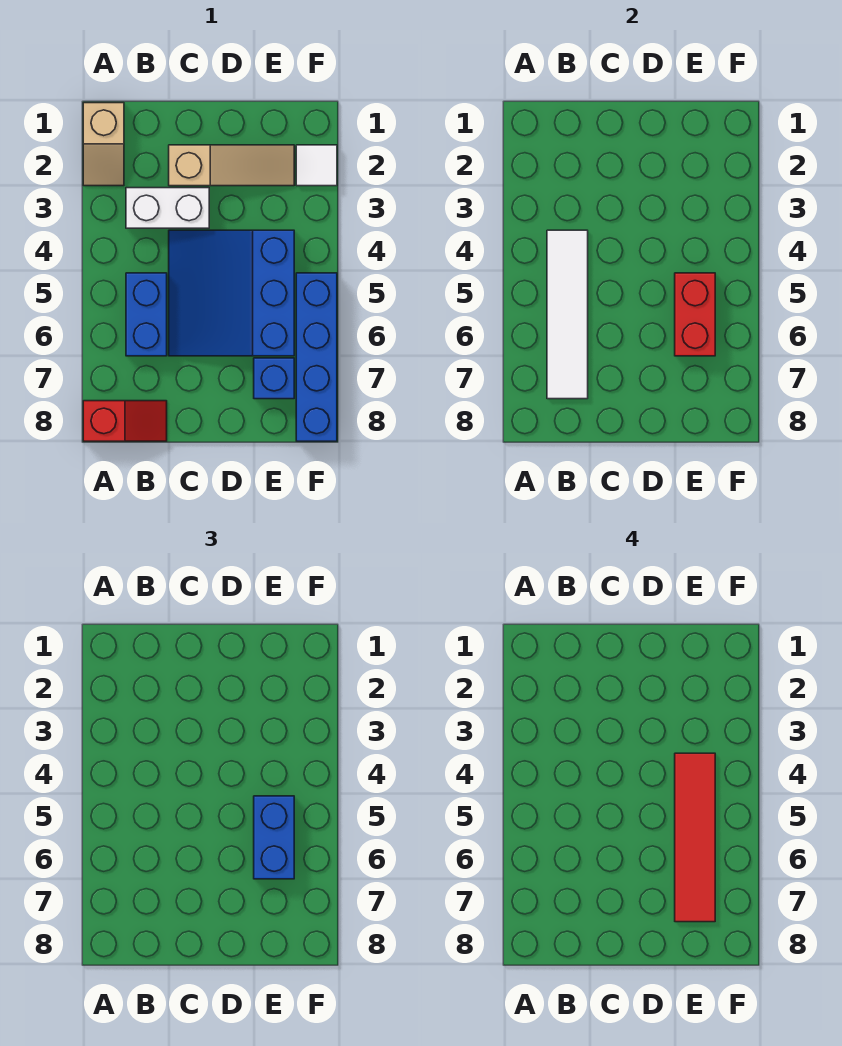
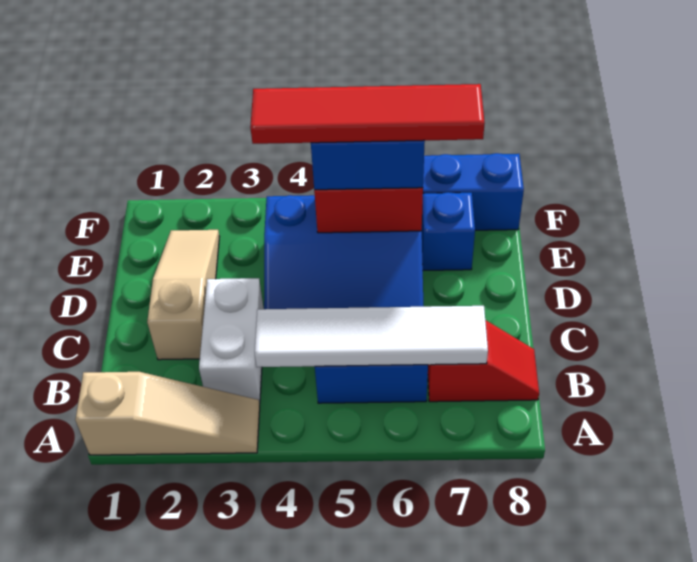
tan 1x2 slope [83,103,124,186] -> tan 1x3 slope [75,372,260,455]
red 1x2 slope [83,401,167,441] -> red 1x2 slope turned to [428,320,539,402]
white 1x1 tile [296,145,337,186] -> none

